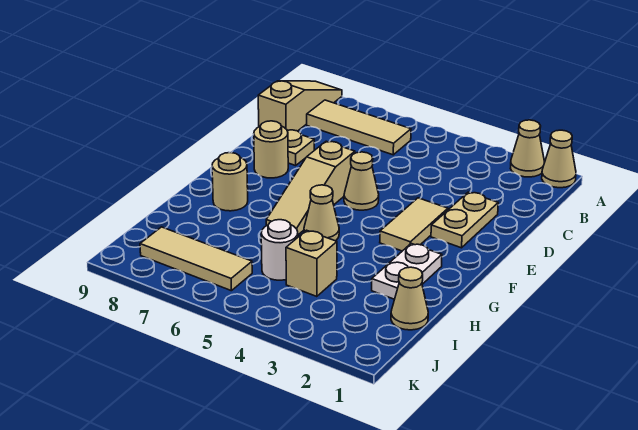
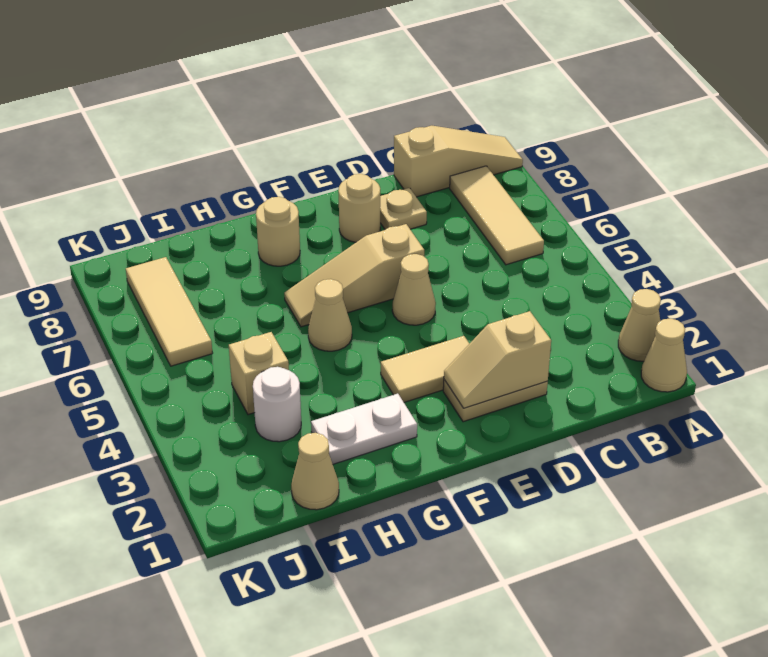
none -> tan 1x2 slope [444,311,551,408]
white 1x1 round brick [261,220,298,280] -> white 1x1 round brick moved to [253,367,301,442]

